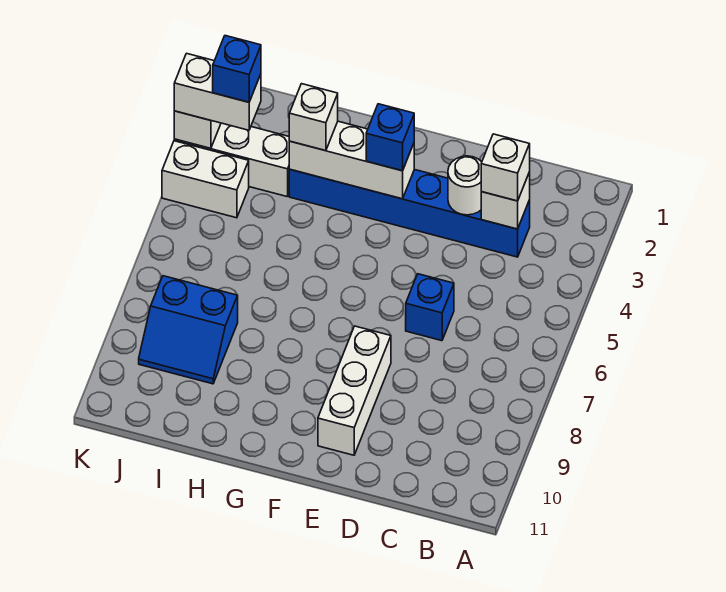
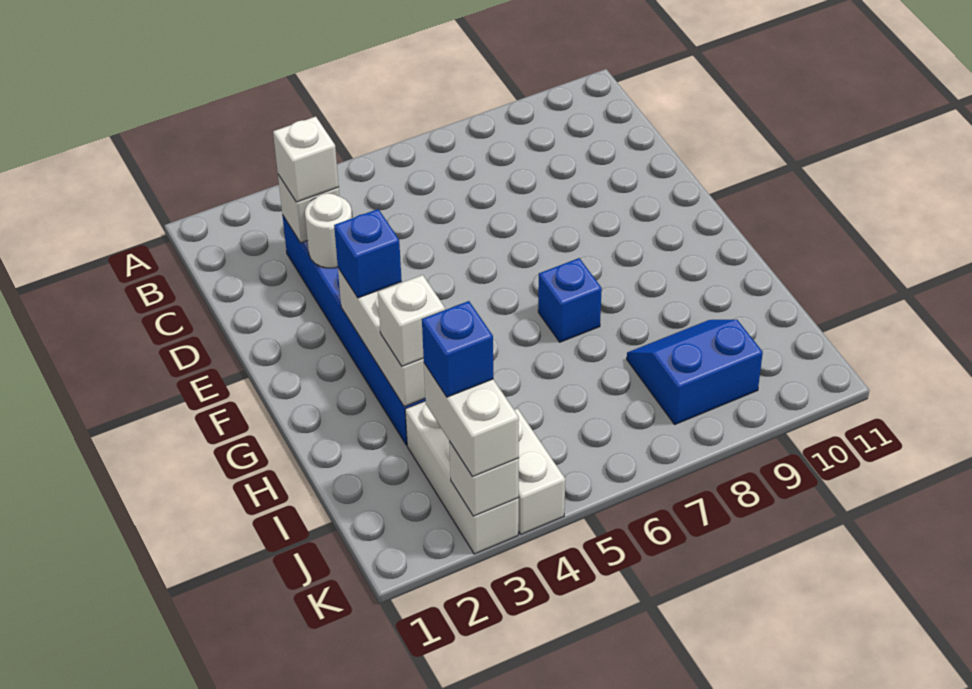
blue 1x1 brick [406,274,454,341] -> blue 1x1 brick moved to [538,258,602,342]
white 1x3 brick [318,326,391,455] -> none
blue 2x2 slope [139,276,238,384] -> blue 2x2 slope turned to [627,320,763,424]

